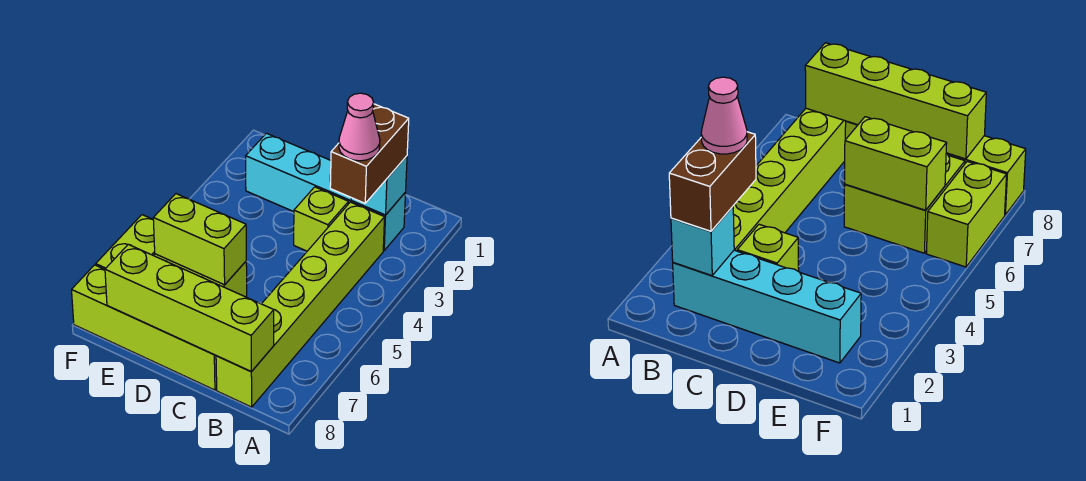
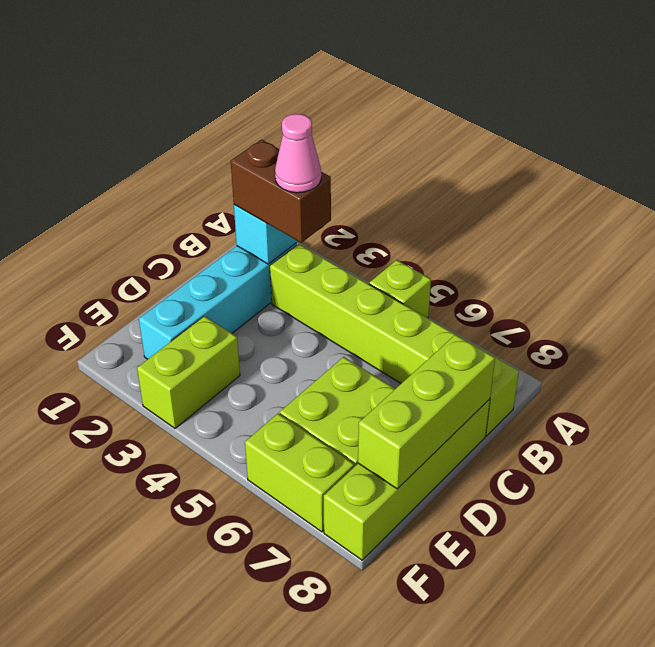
lime 1x4 brick [105,244,274,372] -> lime 1x3 brick [358,334,495,489]
lime 1x1 brick [294,187,349,251] -> lime 1x1 brick moved to [369,260,431,318]
lime 1x2 brick [153,194,246,285] -> lime 1x2 brick moved to [137,316,240,428]

